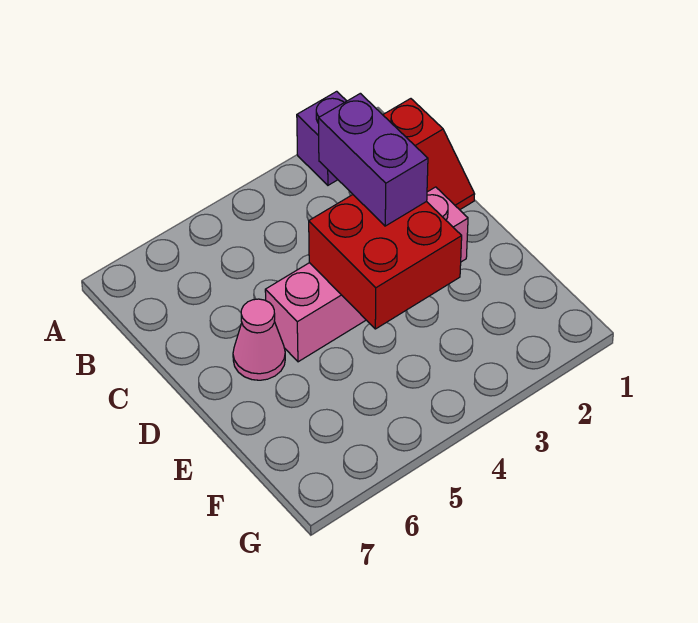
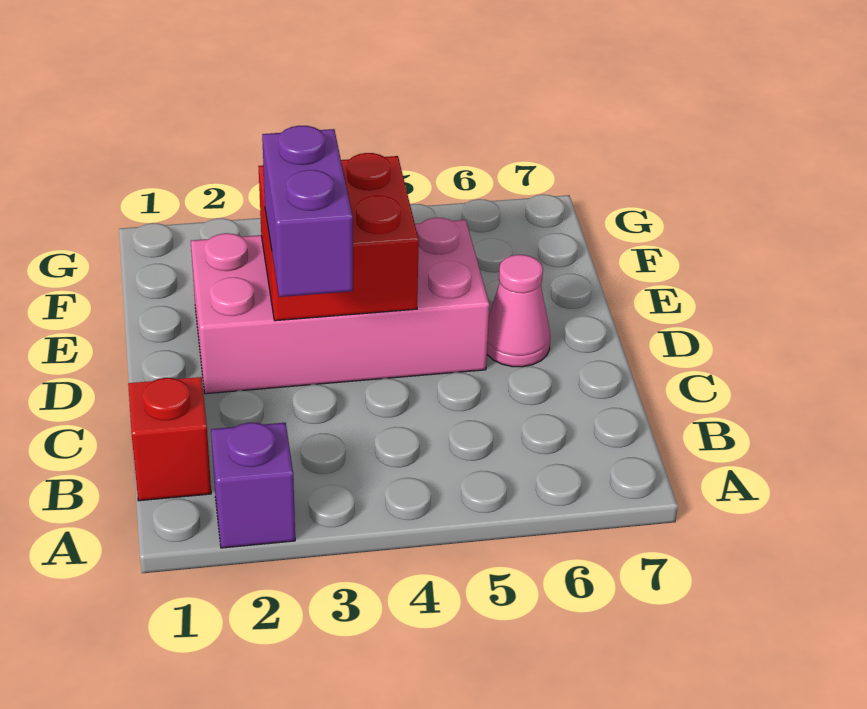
pink 1x4 brick [265,187,468,362] -> pink 2x4 brick [191,218,489,394]

